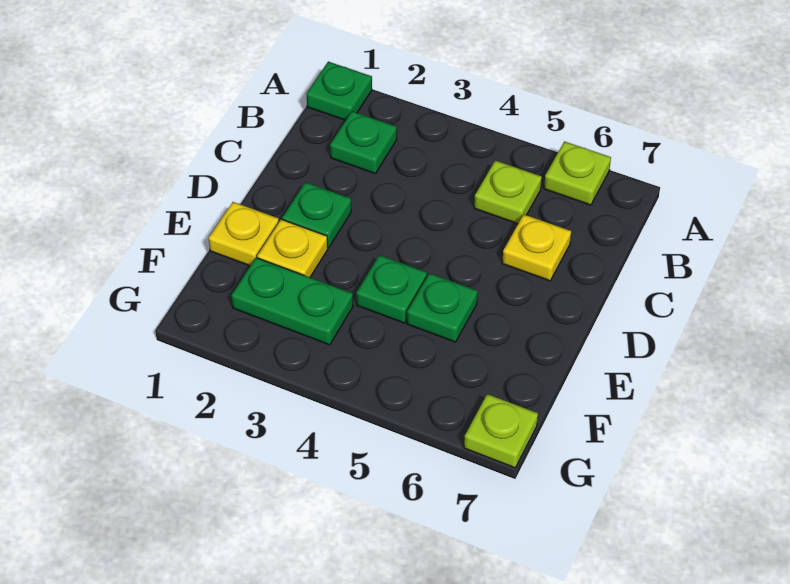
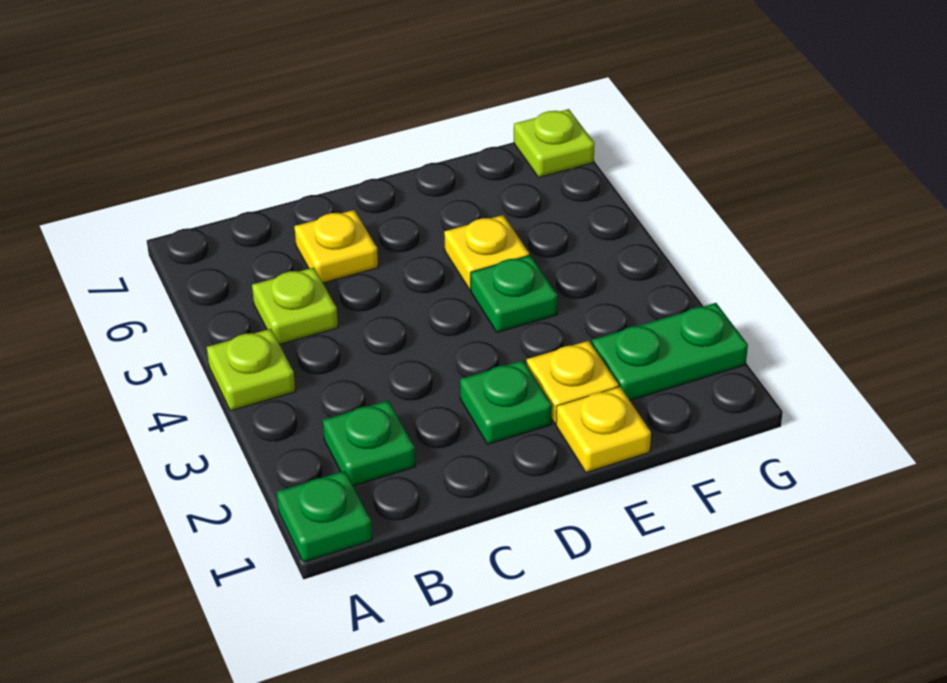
lime 1x1 plate [544,142,611,205] -> lime 1x1 plate moved to [207,329,295,411]
green 1x1 plate [407,273,478,342] -> yellow 1x1 plate [444,215,529,290]
green 1x2 plate [231,258,353,345] -> green 1x2 plate turned to [592,303,748,400]

